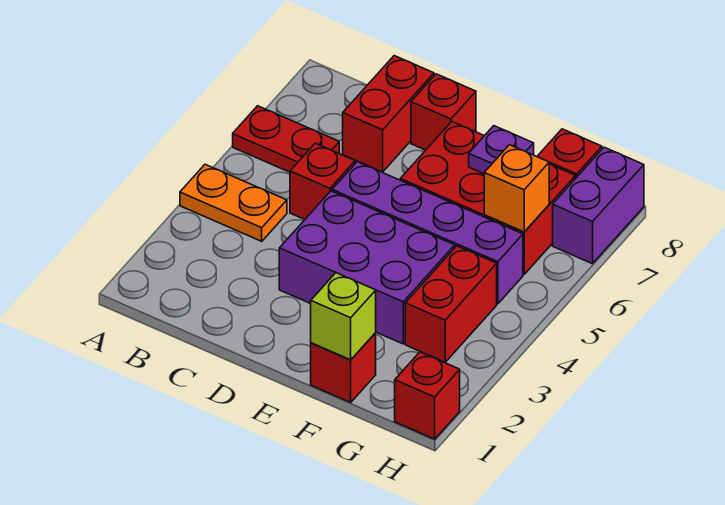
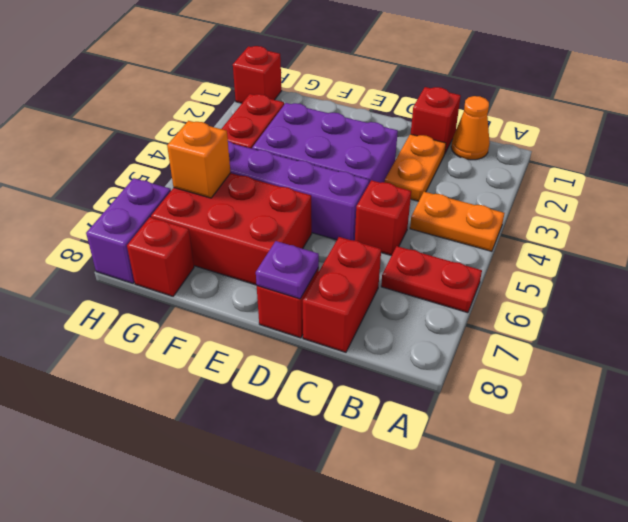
none -> orange 1x1 cone [451,96,490,160]
none -> orange 1x2 plate [384,134,446,201]
red 1x1 brick [311,333,376,402] -> red 1x1 brick moved to [411,87,461,153]
lime 1x1 brick [311,273,376,360] -> none
purple 1x1 plate [469,126,534,174] -> purple 1x1 plate moved to [256,241,319,299]

